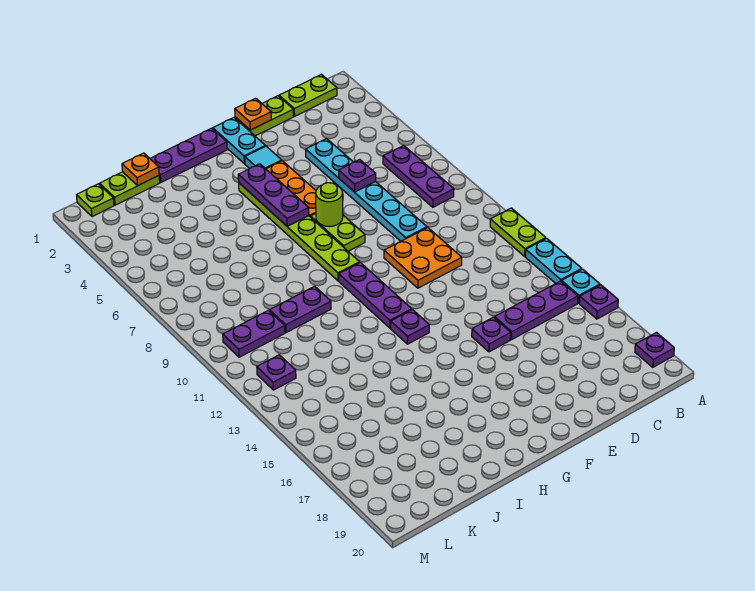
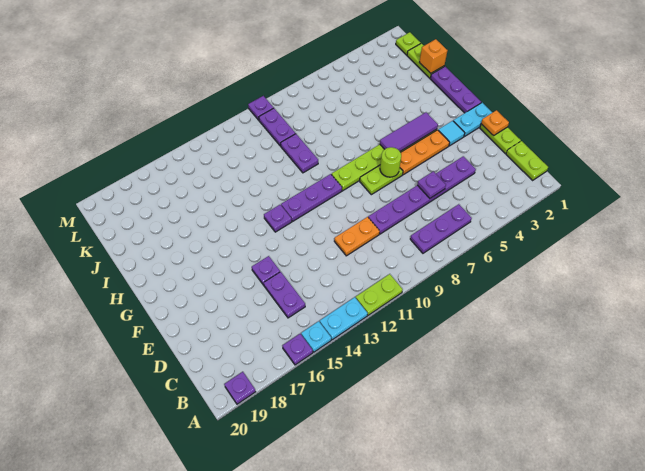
purple 1x3 plate [495,281,578,340] -> purple 1x2 plate [264,272,305,318]
cyan 1x6 plate [306,139,427,241] -> purple 1x6 plate [368,156,476,234]
orange 2x2 plate [384,228,462,288] -> orange 1x2 plate [334,217,380,256]
purple 1x3 plate [238,164,309,226] -> purple 1x3 tile [380,112,438,151]
orange 1x1 plate [122,153,159,186] -> orange 1x1 brick [419,39,447,73]
purple 1x1 plate [257,355,296,390] -> purple 1x1 plate moved to [248,96,273,120]

